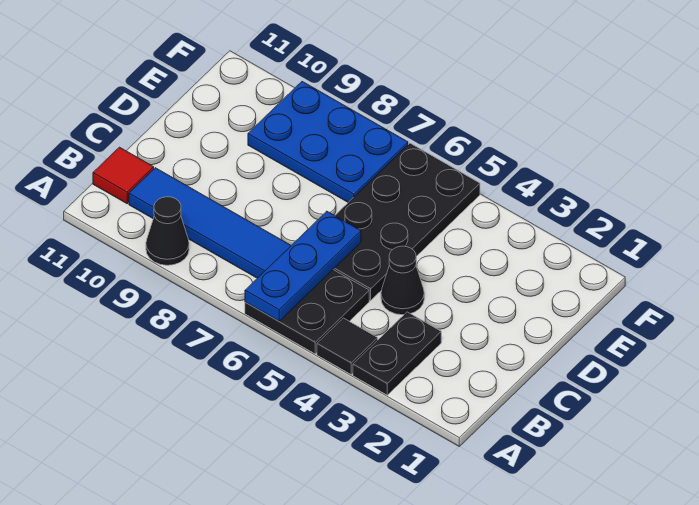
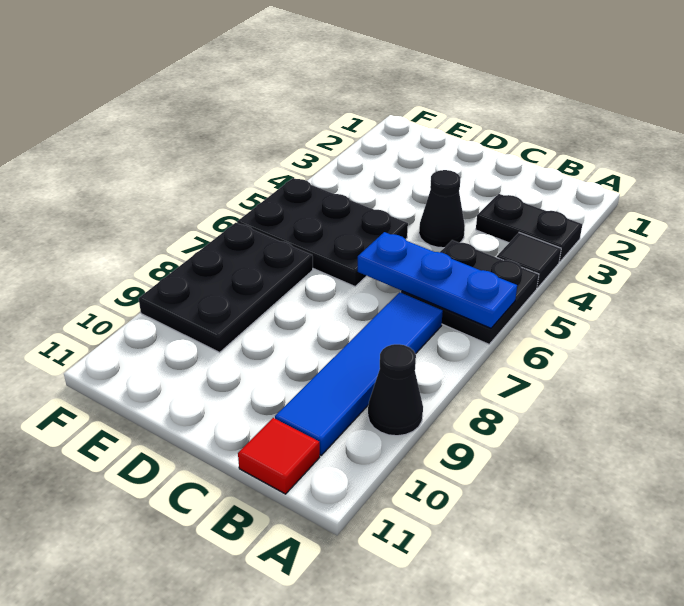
black 2x4 plate [333,143,480,300] -> black 2x3 plate [237,178,408,286]
blue 2x3 plate [248,82,408,202] -> black 2x3 plate [139,223,313,352]

